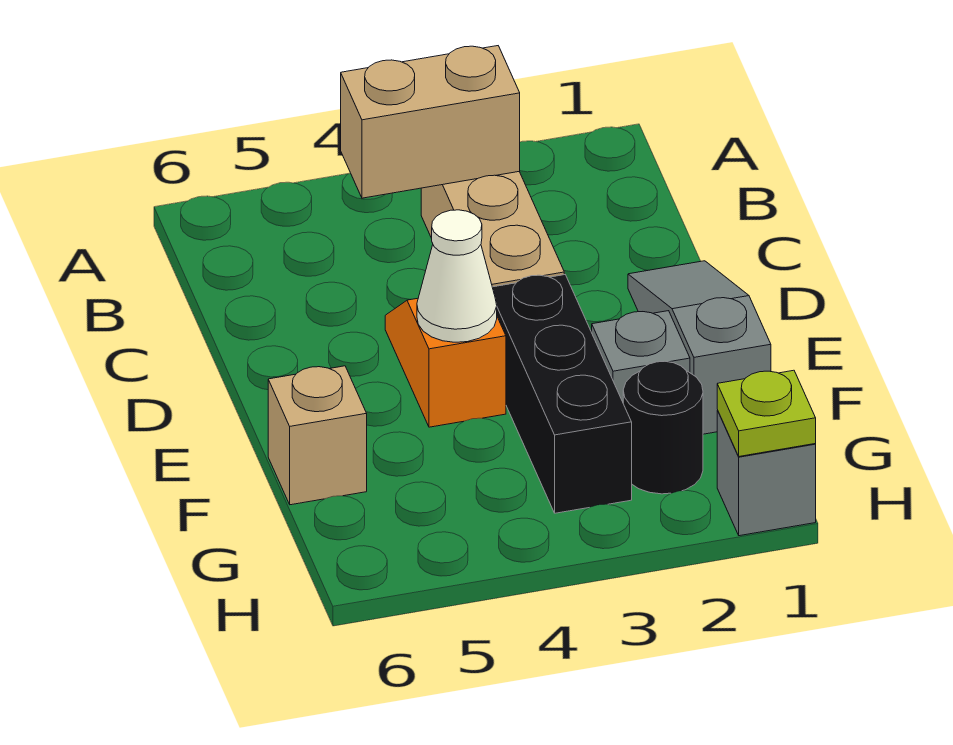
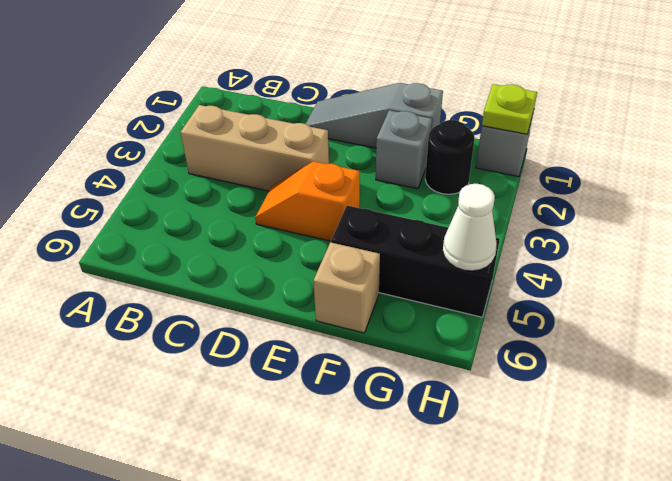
tan 1x2 brick [341,46,520,198] -> none
black 1x3 brick [492,275,632,513] -> black 1x3 brick moved to [331,206,500,317]
white 1x1 cone [417,210,497,342] -> white 1x1 cone moved to [443,184,497,271]

